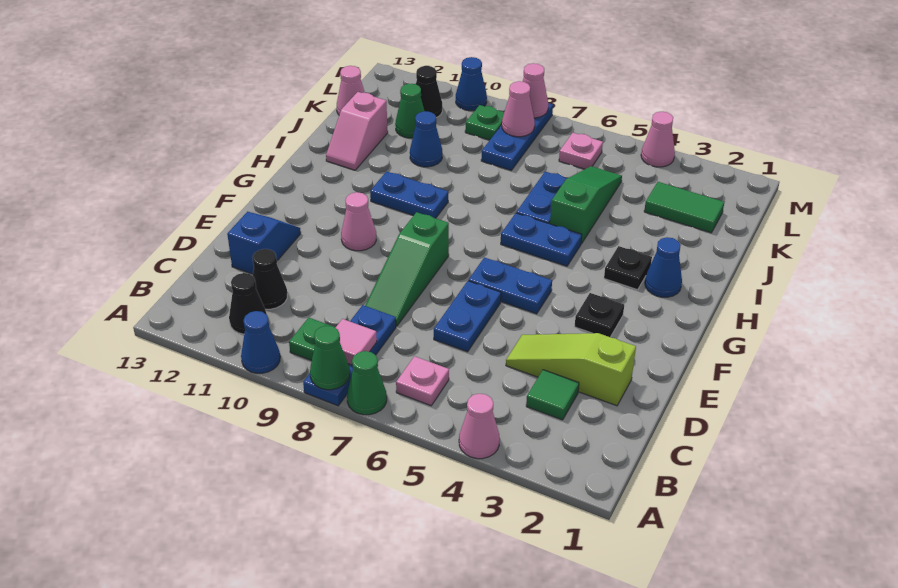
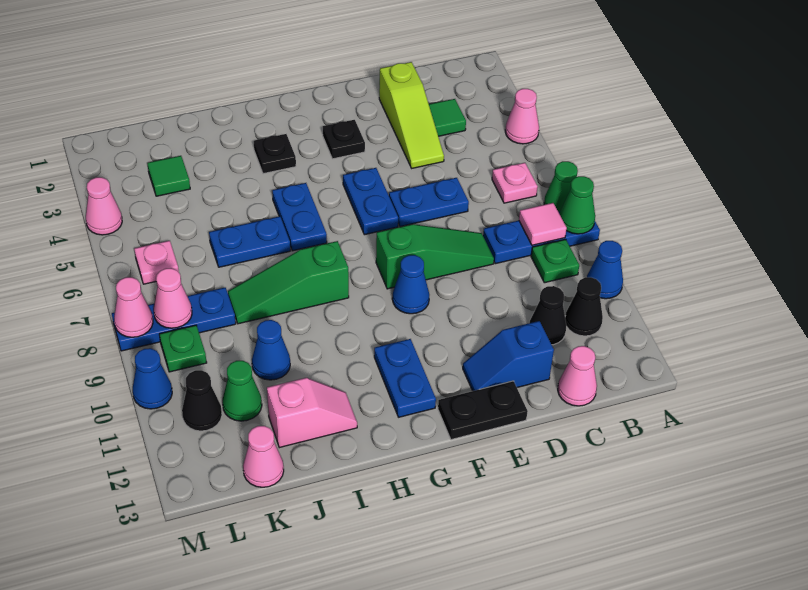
none -> black 1x2 plate [438,381,528,440]
pink 1x1 cone [341,192,376,251] -> pink 1x1 cone moved to [558,346,597,406]
blue 1x1 cone [645,237,682,297] -> blue 1x1 cone moved to [392,255,429,314]
blue 1x2 plate [370,171,448,218] -> blue 1x2 plate moved to [374,339,436,417]
green 1x3 slope [550,166,622,244] -> green 1x3 slope moved to [228,241,349,324]
green 1x2 tile [644,182,724,233] -> green 1x1 tile [147,156,190,196]

